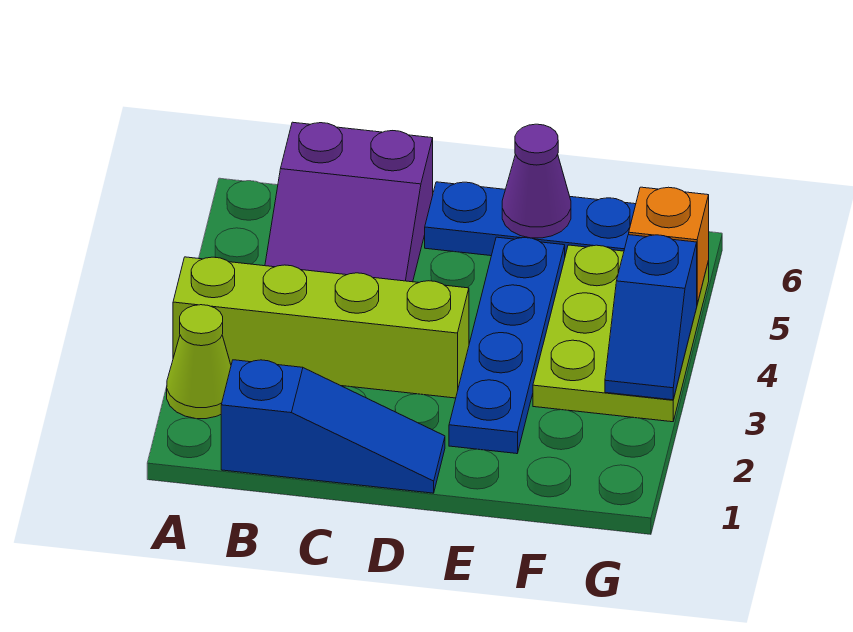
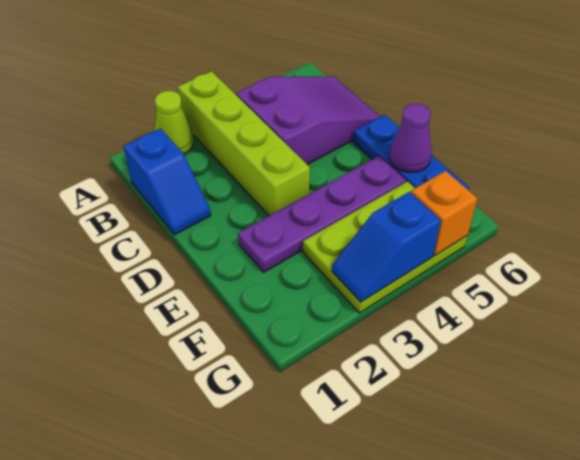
blue 1x3 slope [221,360,445,493] -> blue 1x2 slope [124,128,211,235]
purple 2x3 slope [265,122,433,282] -> purple 2x3 slope turned to [236,76,380,165]
blue 1x4 plate [449,237,565,454] -> purple 1x4 plate [238,156,406,272]

